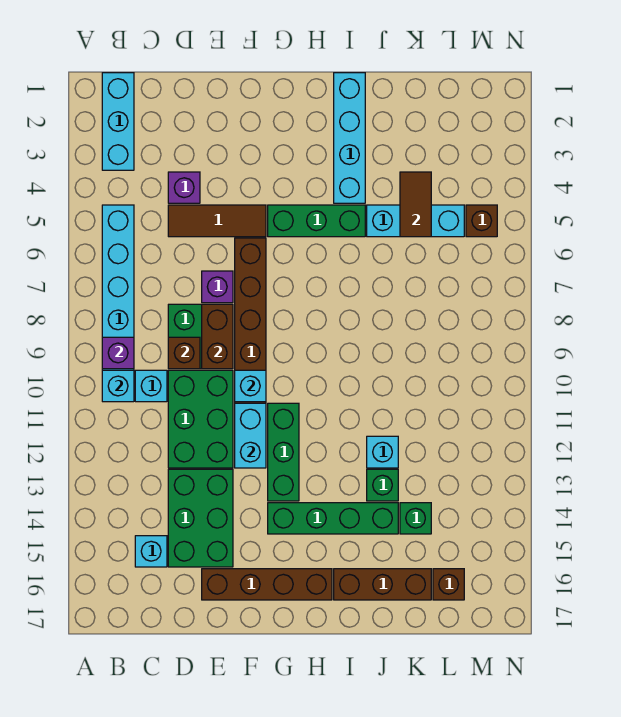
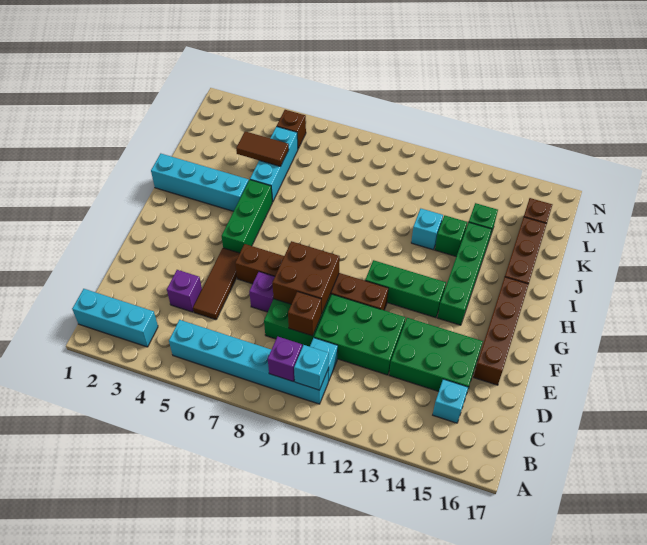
brown 1x2 brick [202,304,233,369] -> brown 2x2 brick [272,241,340,314]
cyan 1x1 brick [235,370,266,402] -> none
cyan 1x2 brick [235,403,266,468] -> none

